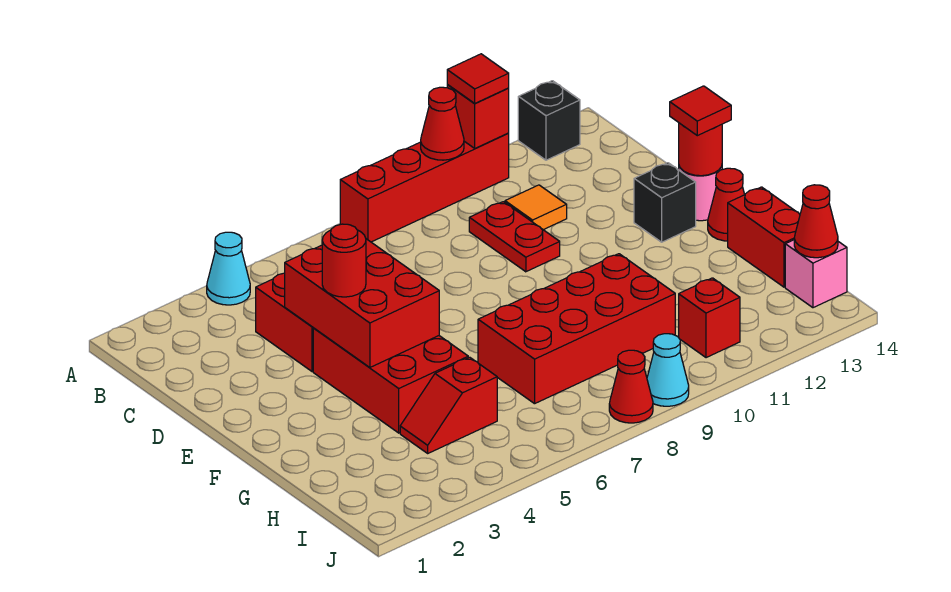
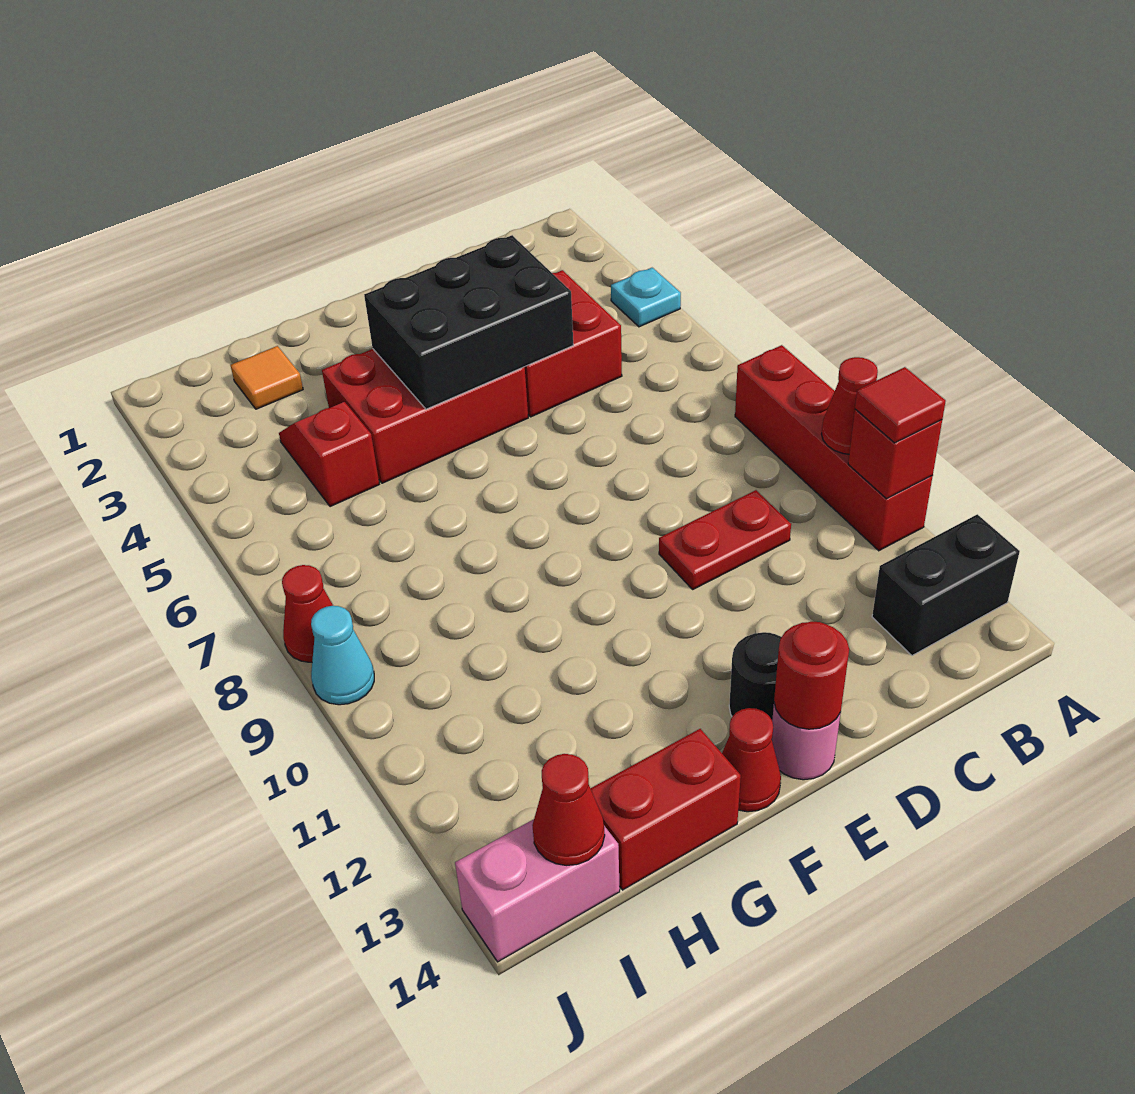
cyan 1x1 cone [207,232,250,305] -> cyan 1x1 plate [611,268,681,327]
black 1x1 brick [518,81,580,160] -> black 1x2 brick [872,514,1020,656]
orange 1x1 tile [505,185,567,230] -> orange 1x1 tile moved to [231,346,303,409]
red 2x3 brick [285,239,439,367] -> black 2x3 brick [364,235,573,409]
red 1x1 round brick [322,224,366,297] -> none
black 1x1 brick [634,163,696,242] -> black 1x1 round brick [729,632,781,720]
red 1x1 tile [670,86,731,136] -> none
red 2x4 brick [478,254,675,404] -> none
red 1x1 brick [679,278,740,358] -> none
pink 1x1 brick [785,240,847,308] -> pink 1x2 brick [455,819,620,962]

